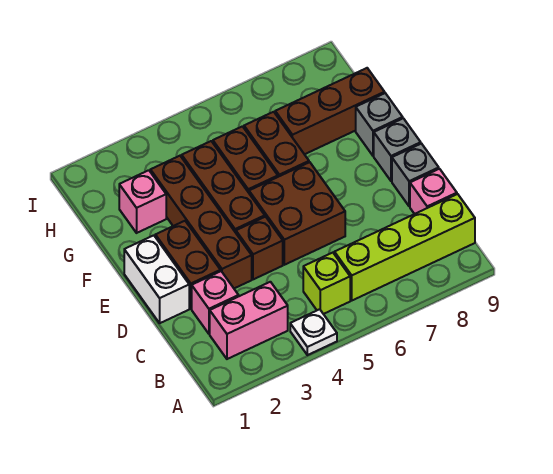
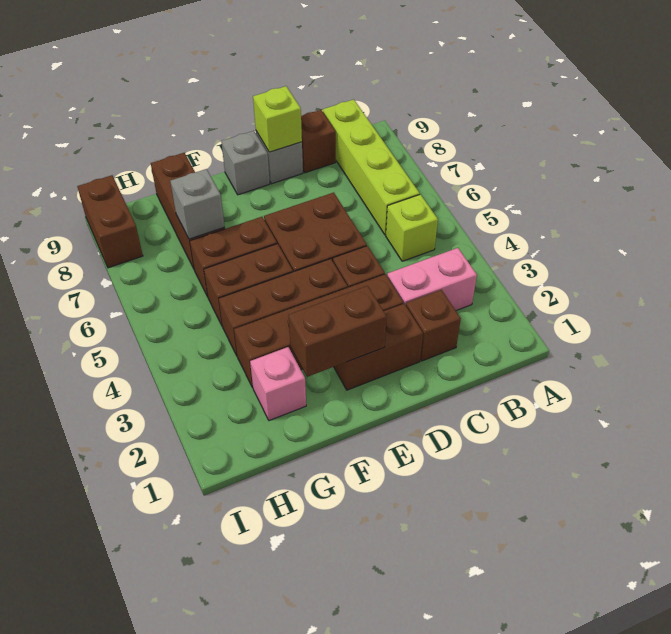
white 1x1 plate [290,309,337,355] -> none
pink 1x2 brick [210,282,288,359] -> pink 1x2 brick turned to [387,248,477,311]
pink 1x1 brick [192,271,239,334] -> brown 1x1 brick [406,290,461,361]
pink 1x1 brick [410,169,457,214] -> brown 1x1 brick [301,110,336,173]
white 1x2 brick [124,235,189,323] -> none
none -> lime 1x1 brick [253,86,302,152]
none -> brown 1x2 brick [289,286,387,377]
grey 1x1 brick [356,93,403,156] -> grey 1x1 brick moved to [170,169,225,239]
none -> brown 1x2 brick [77,175,143,268]

